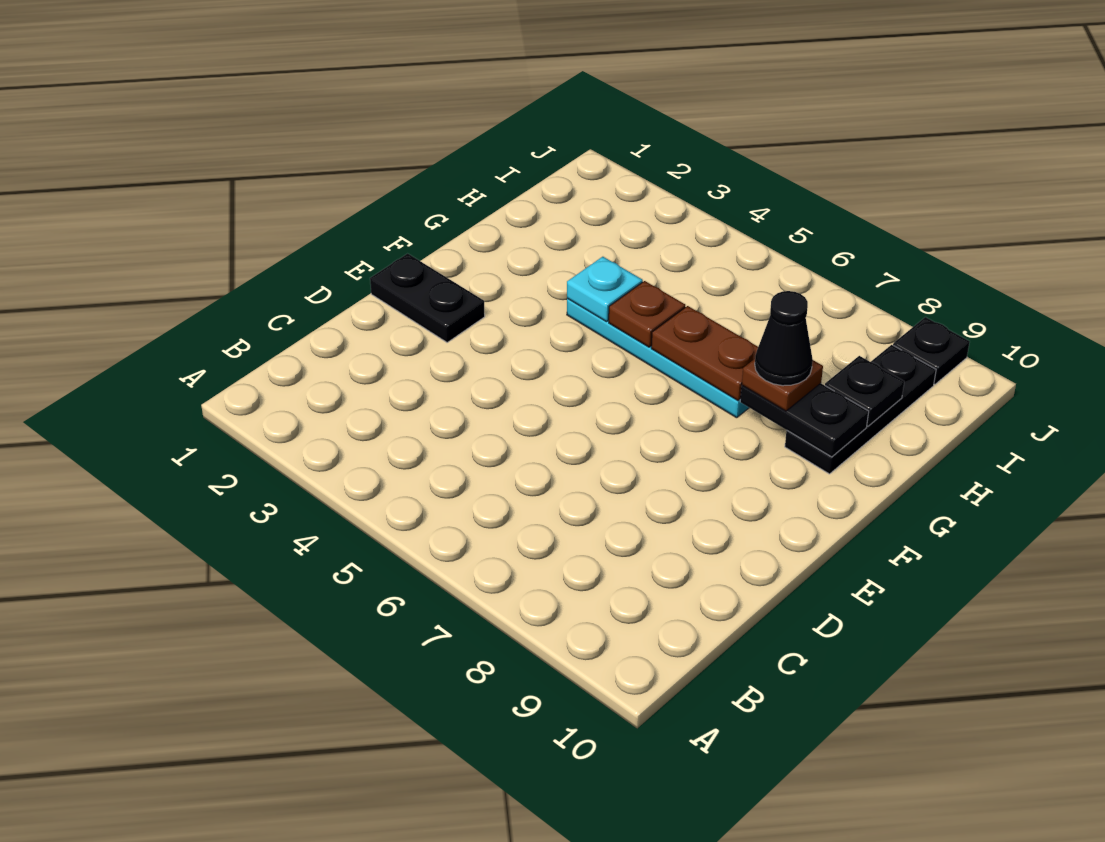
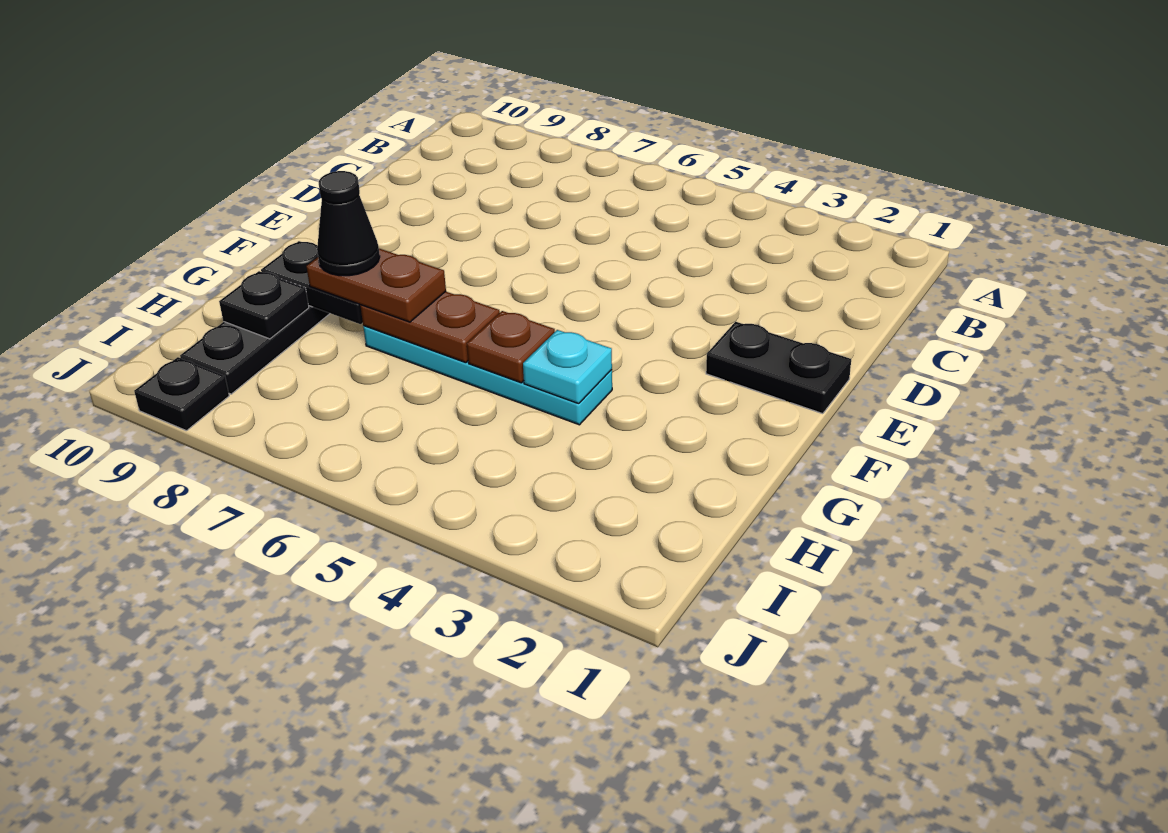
brown 1x1 plate [742,359,823,411] -> brown 1x2 plate [306,249,446,322]

